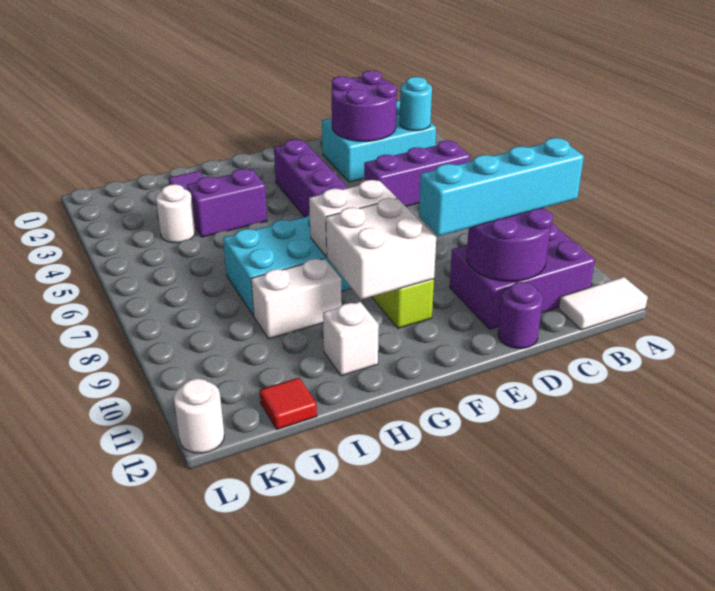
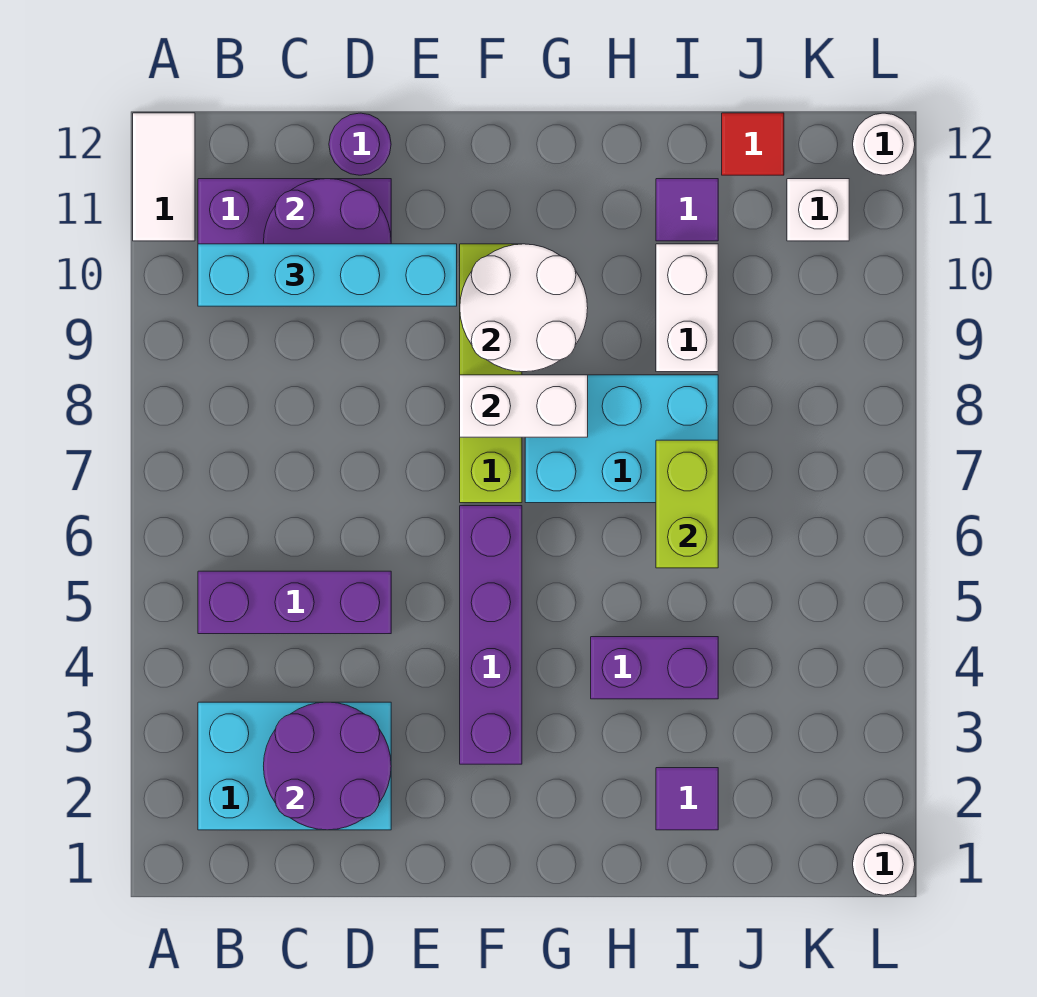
white 1x2 tile [559,277,648,330] -> white 1x2 tile turned to [133,113,195,241]
cyan 1x1 round brick [400,77,432,131] -> none
white 2x2 brick [326,198,436,300] -> white 2x2 round brick [460,244,588,372]
white 1x2 brick [251,259,342,339] -> white 1x2 brick turned to [656,244,718,372]
white 1x1 brick [323,302,379,376] -> white 1x1 brick moved to [787,179,849,241]
none -> lime 1x2 brick [656,440,718,568]
none -> purple 1x1 tile [656,179,718,241]
white 1x1 round brick [156,184,195,243] -> white 1x1 round brick moved to [853,833,915,895]

